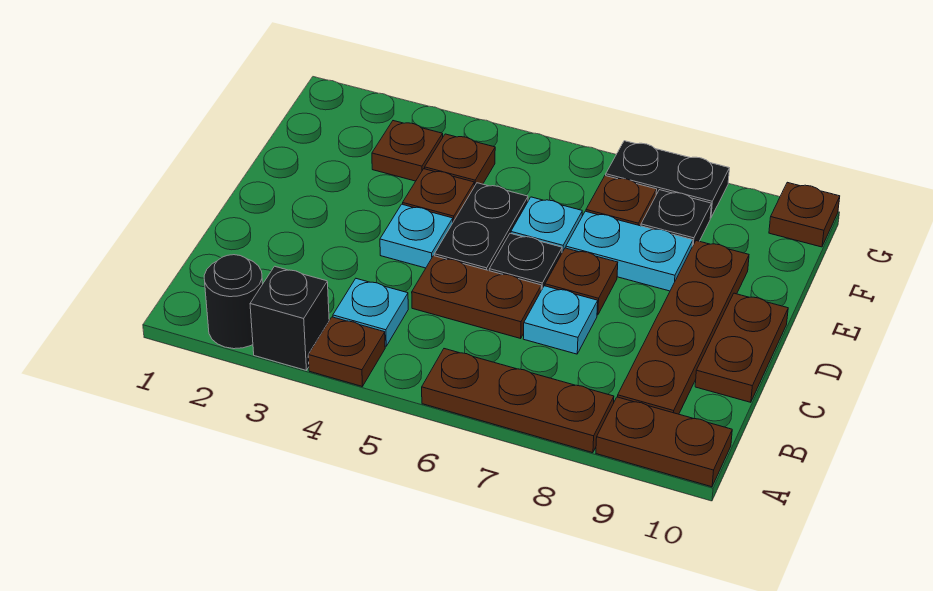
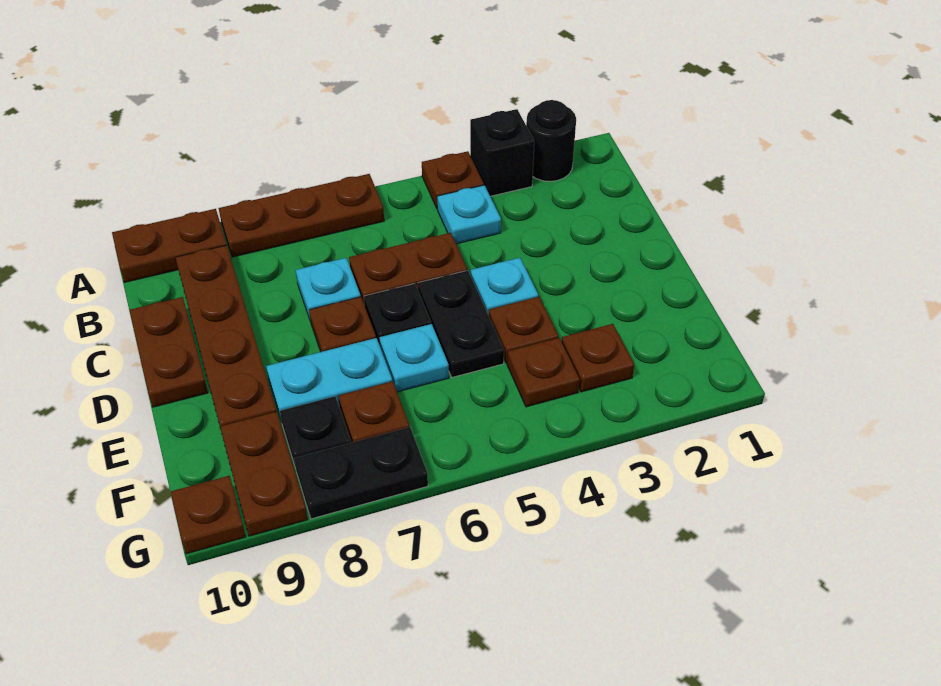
none -> brown 1x2 plate [220,412,308,536]

